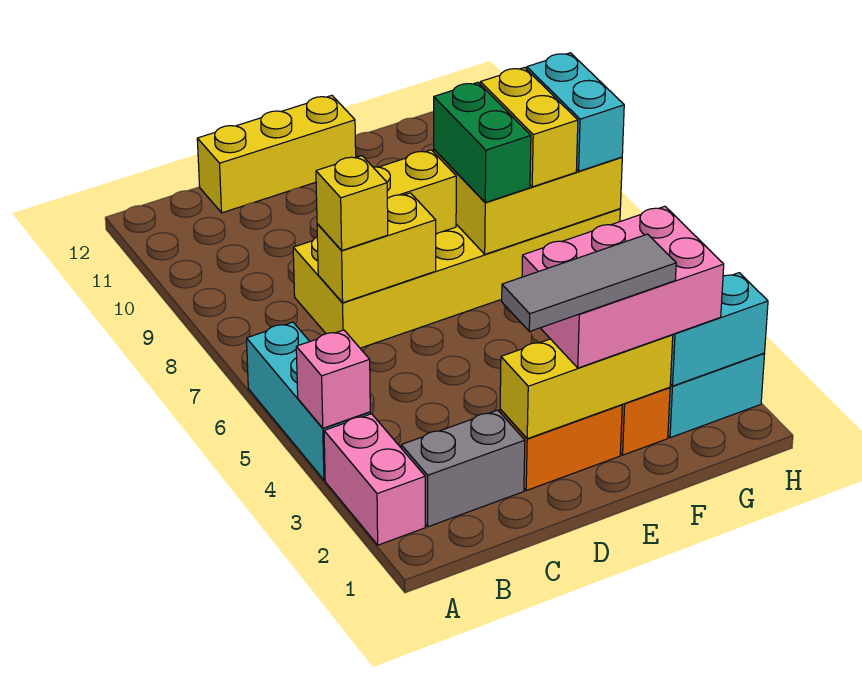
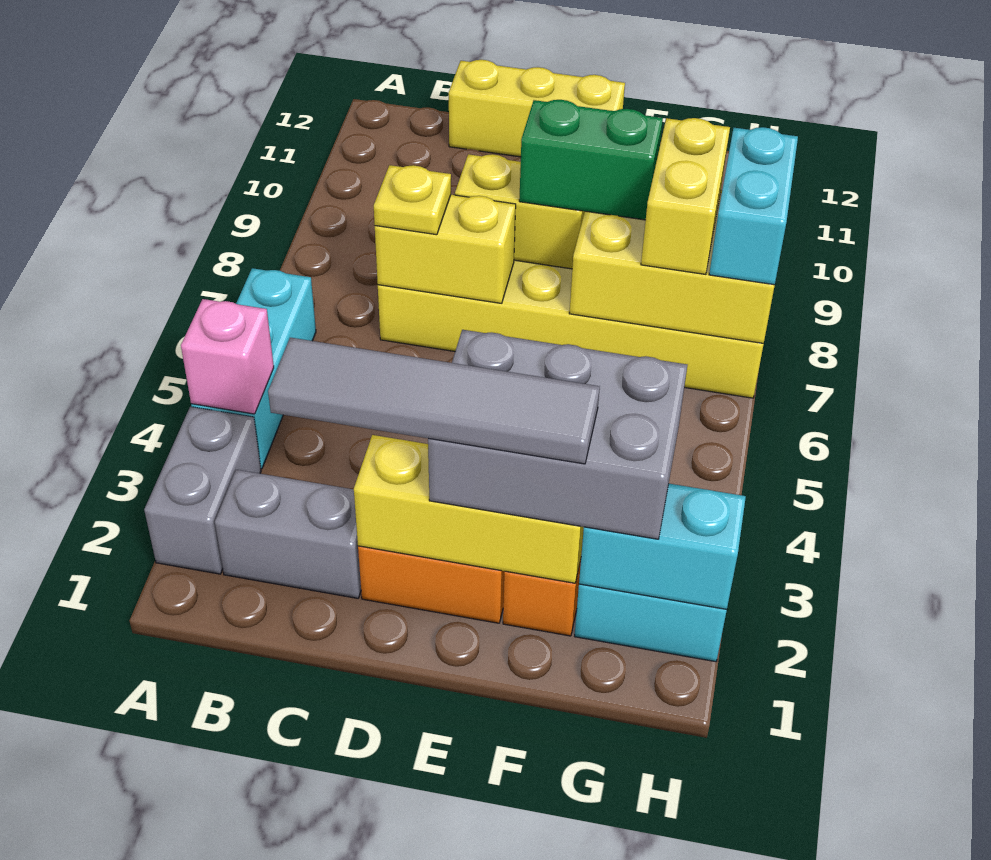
pink 1x2 brick [324,414,425,545] -> grey 1x2 brick [144,407,261,574]
yellow 1x1 brick [316,156,388,250] -> yellow 1x1 plate [374,165,451,235]
grey 1x3 tile [502,234,676,331] -> grey 1x4 tile [268,338,600,464]
pink 2x3 brick [522,206,724,368] -> grey 2x3 brick [428,330,687,539]
green 1x2 brick [434,82,531,203] -> green 1x2 brick turned to [519,100,663,220]

